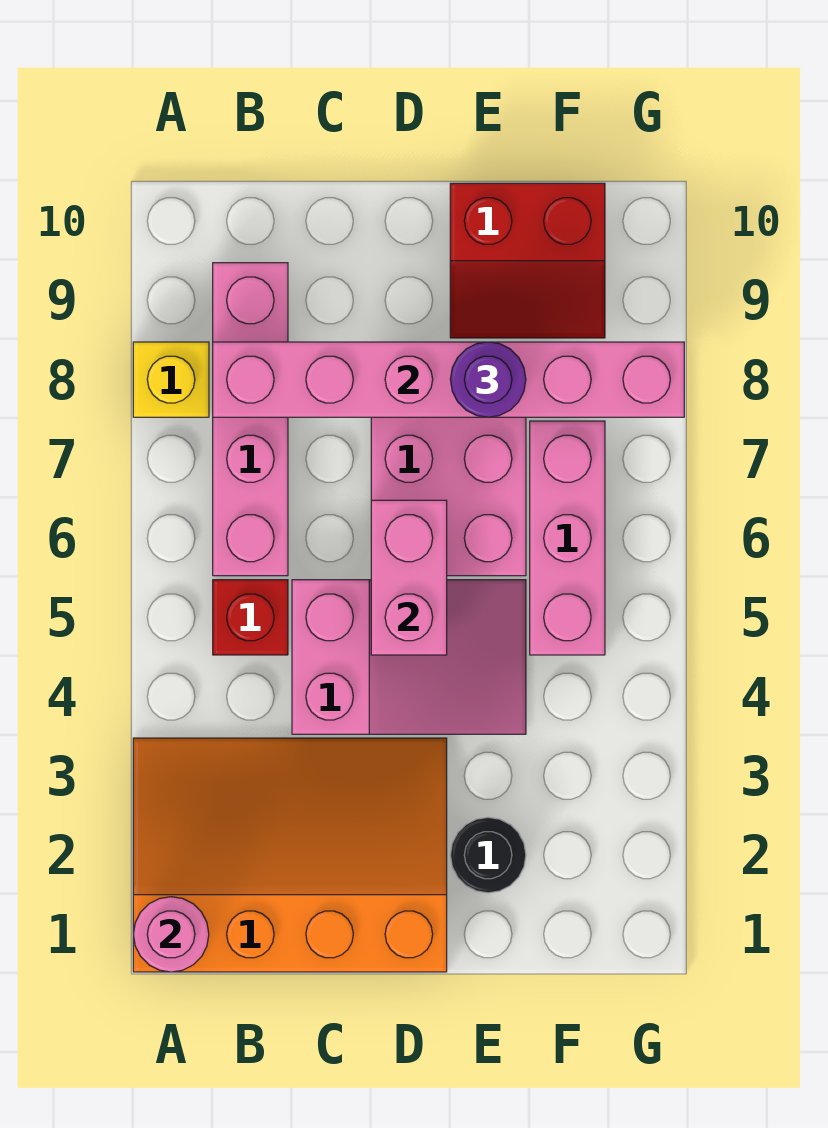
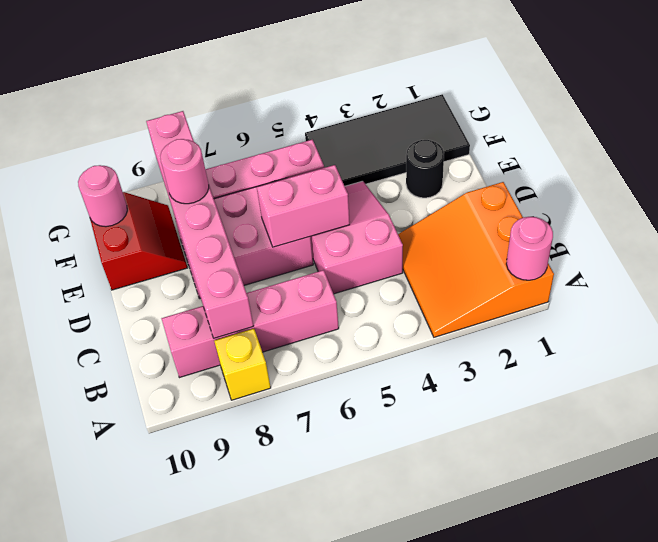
orange 3x4 slope [133,738,447,972] -> orange 3x3 slope [398,182,554,337]
red 1x1 brick [213,580,288,655] -> none
purple 1x1 round brick [450,342,526,417] -> pink 1x1 round brick [160,139,209,204]
none -> black 2x4 tile [305,94,470,186]
none -> pink 1x1 round brick [78,165,127,227]

